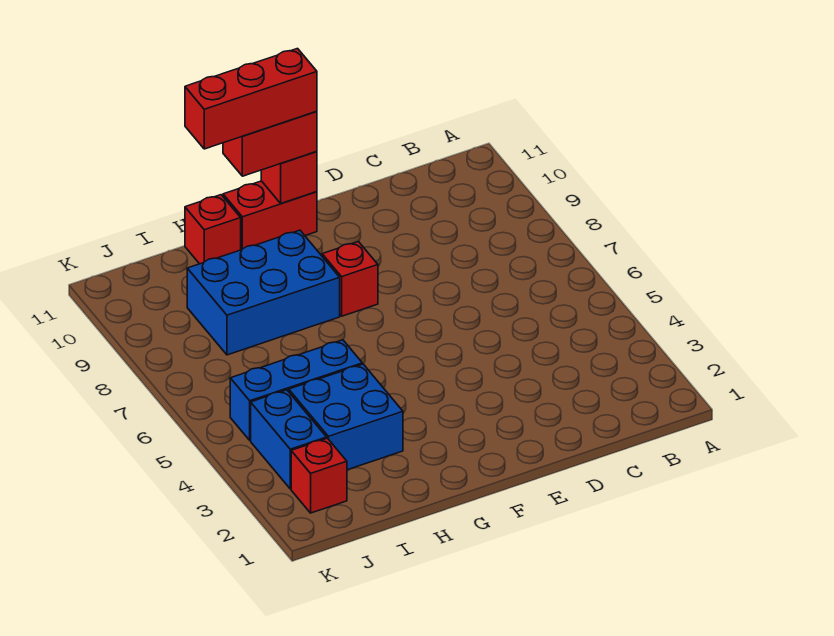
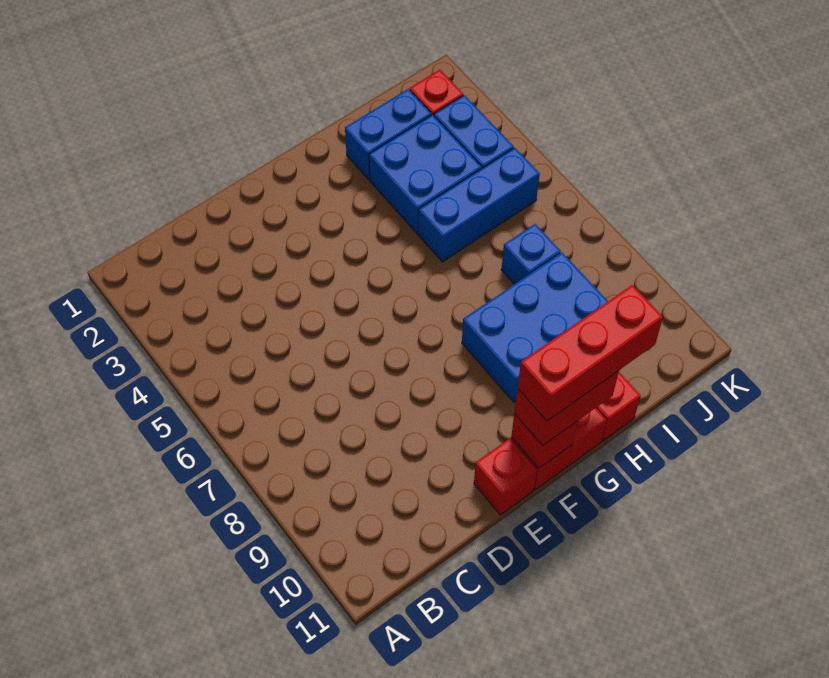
red 1x1 brick [322,241,378,316] -> red 1x1 brick moved to [474,439,537,515]
none -> blue 1x2 brick [345,89,431,180]
none -> blue 1x1 brick [501,224,561,284]

